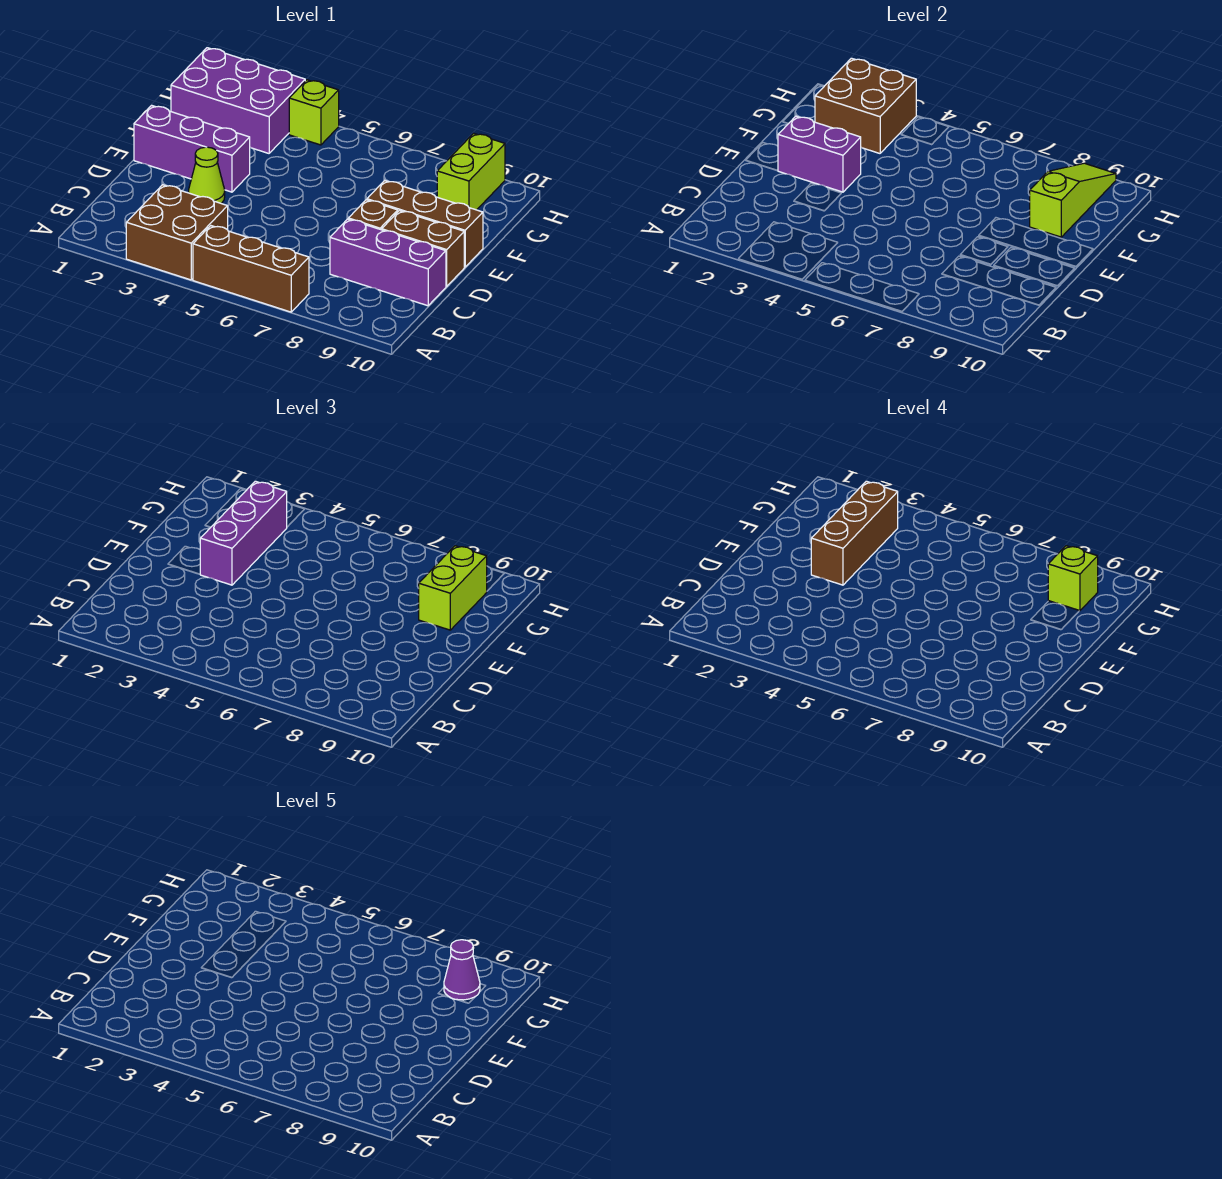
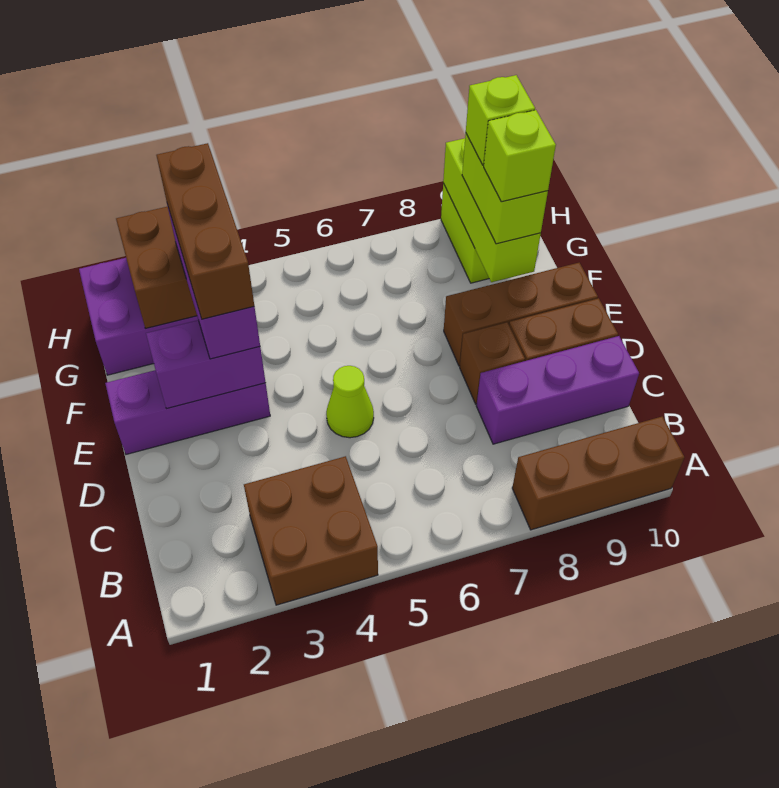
brown 1x3 brick [193,226,309,312] -> brown 1x3 brick moved to [512,416,684,530]
lime 1x1 cone [189,147,225,203] -> lime 1x1 cone moved to [326,366,374,438]
lime 1x3 slope [1030,163,1116,237] -> lime 1x3 brick [443,138,541,282]
purple 1x1 cone [444,940,480,1000] -> none
lime 1x1 brick [289,80,339,145] -> lime 1x1 brick moved to [484,110,556,202]

